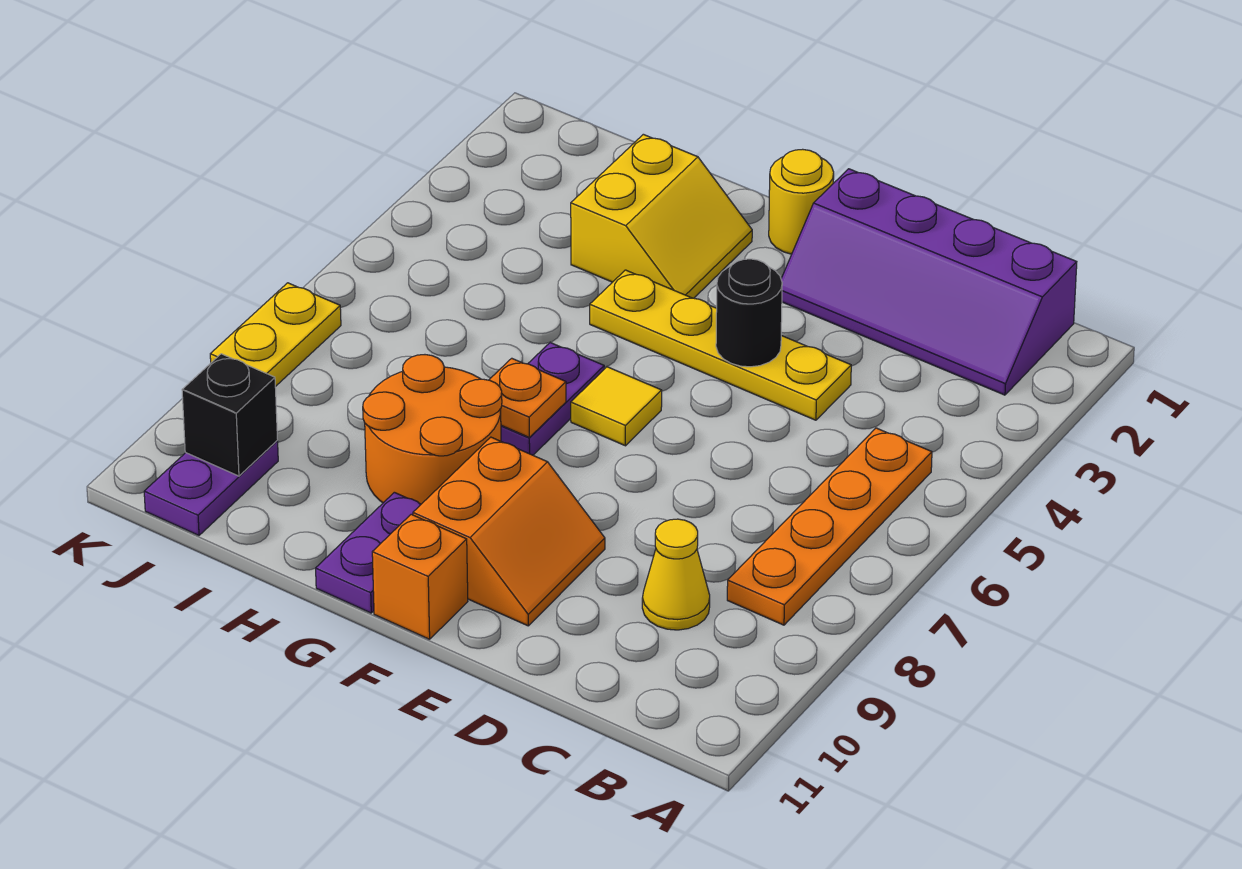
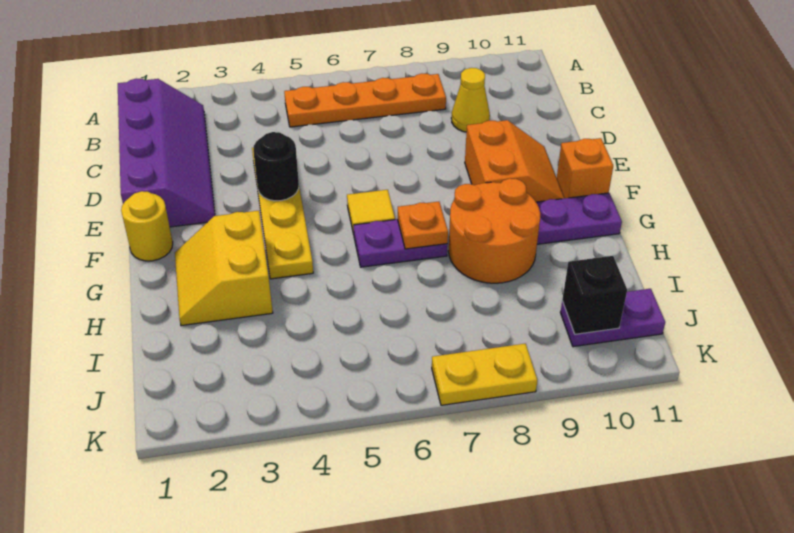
orange 2x2 slope [413,437,605,626] -> orange 2x2 slope turned to [465,120,564,202]
yellow 2x2 slope [571,134,752,298] -> yellow 2x2 slope turned to [175,211,273,326]

